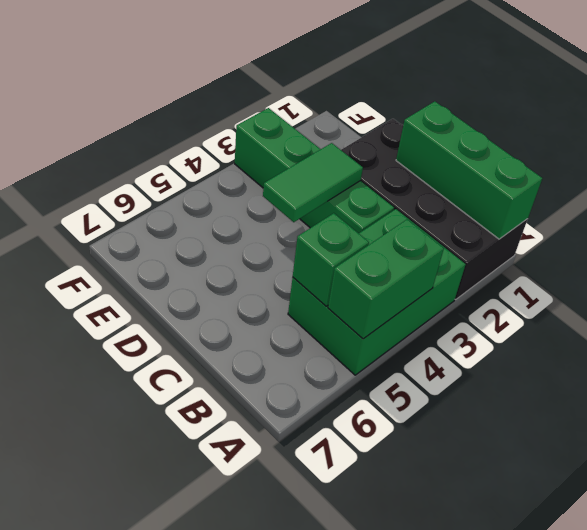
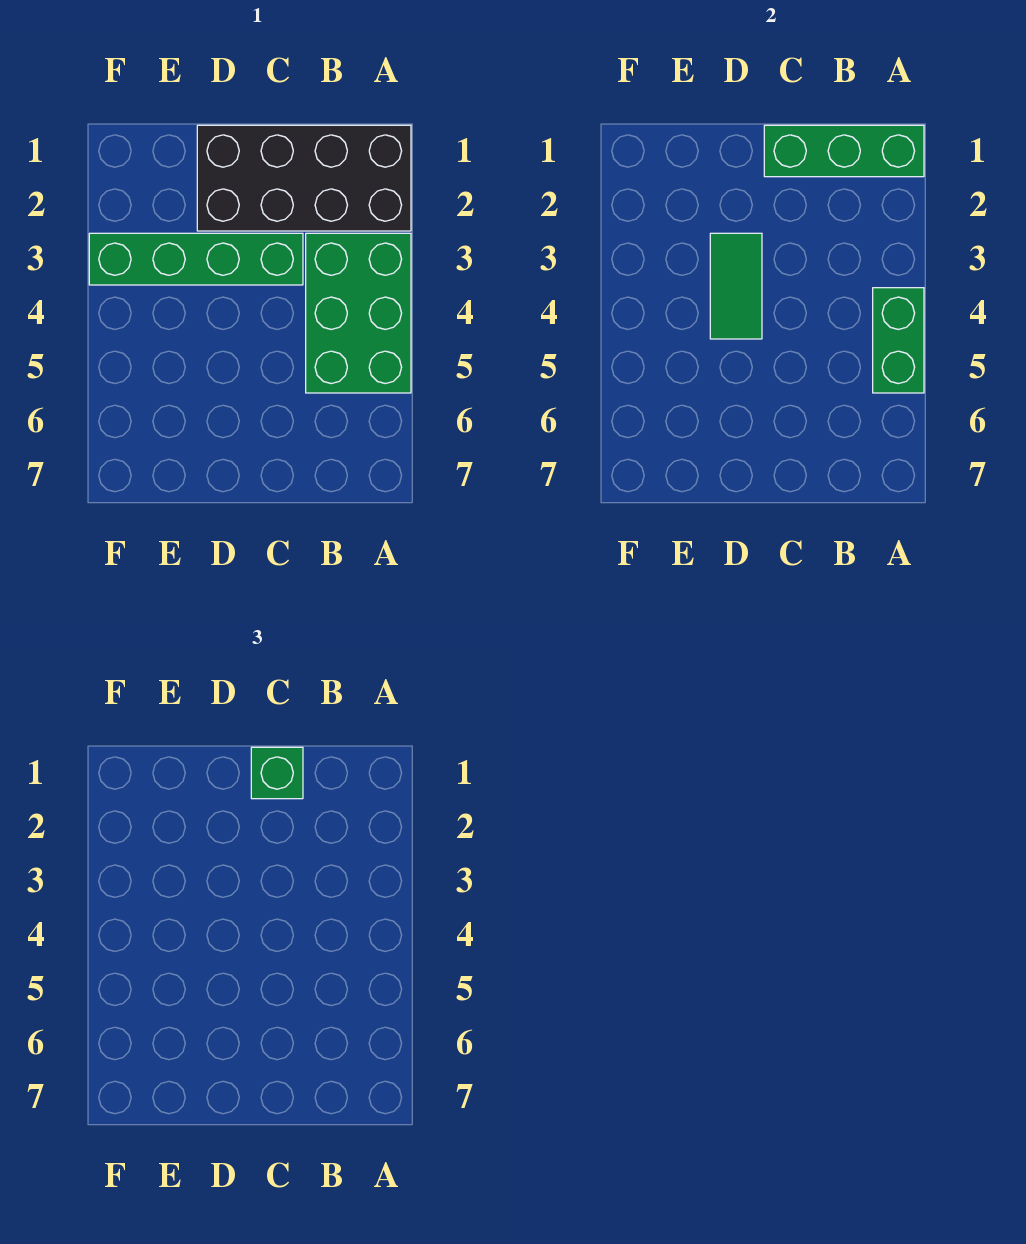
green 1x1 brick [293,213,369,306] -> green 1x1 brick moved to [251,747,303,799]

